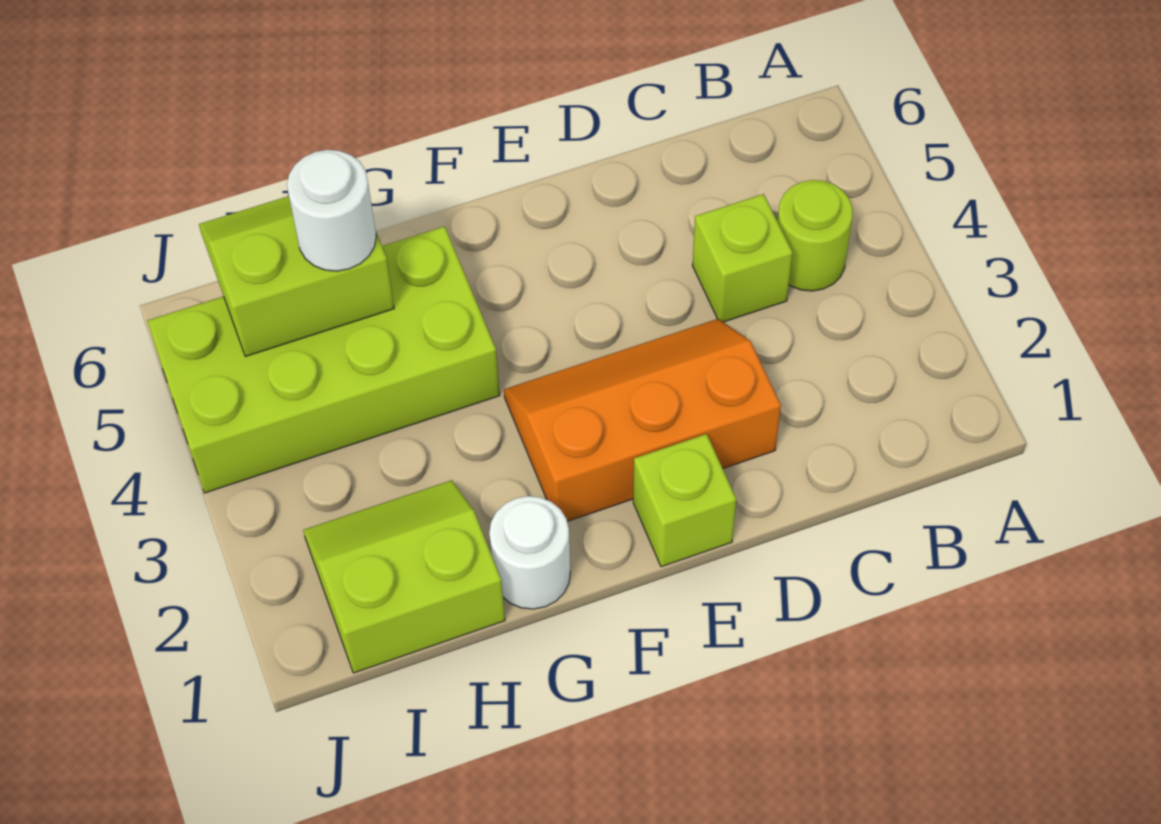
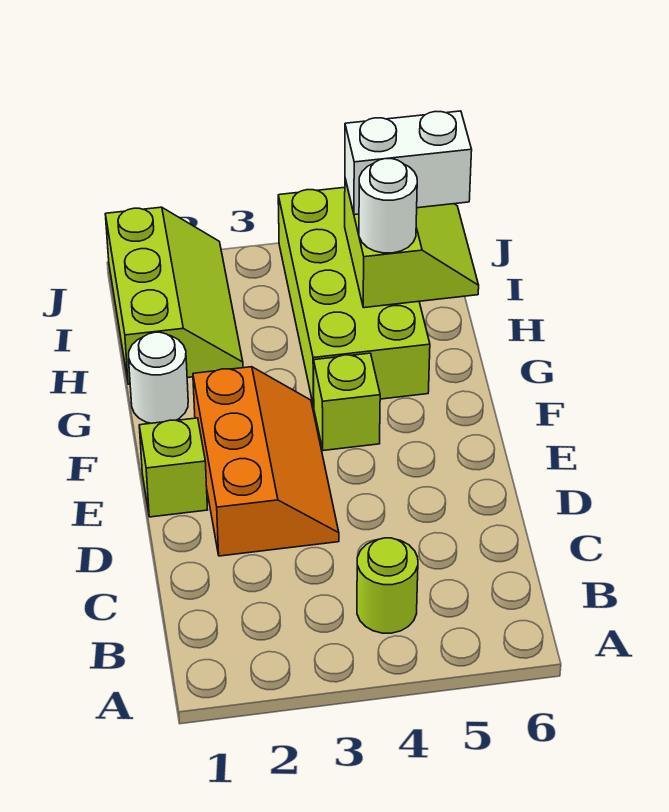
lime 1x1 brick [692,194,793,322] -> lime 1x1 brick moved to [314,353,380,451]
lime 2x2 slope [303,480,505,673] -> lime 2x3 slope [105,207,243,384]
none -> white 1x2 brick [345,111,472,215]

